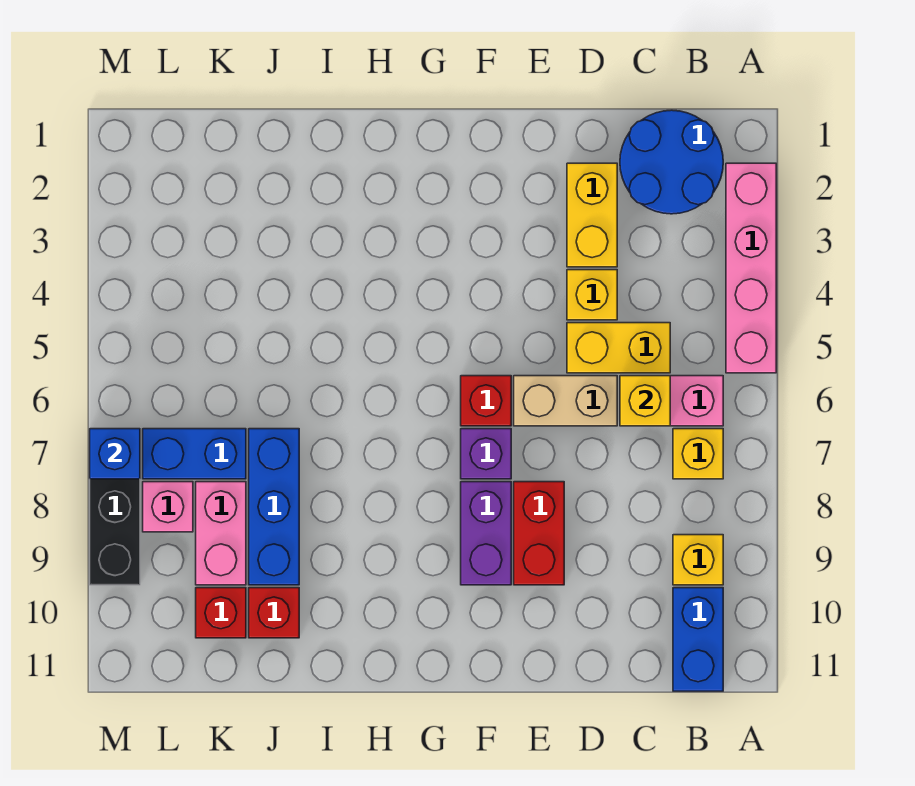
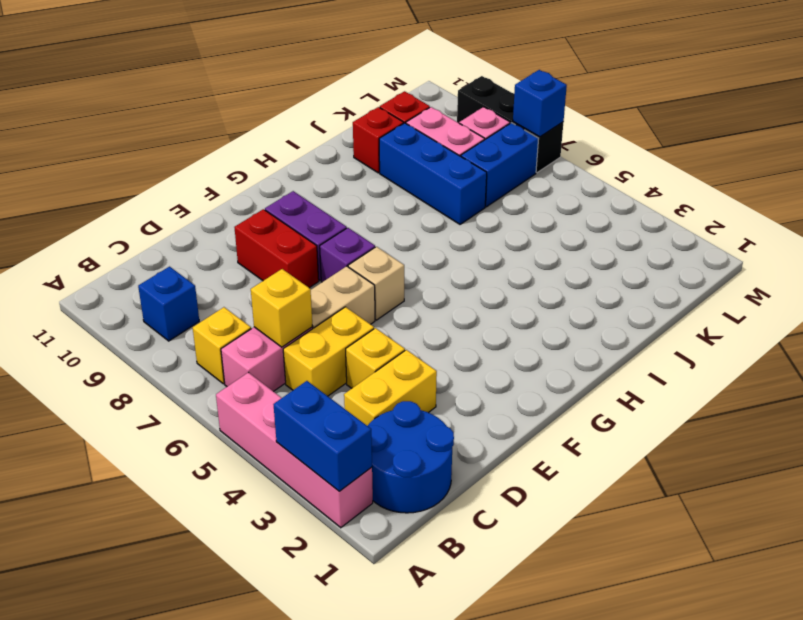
yellow 1x1 brick [673,535,723,585] -> blue 1x1 brick [138,267,199,341]
blue 1x2 brick [673,588,723,691] -> blue 1x2 brick moved to [273,381,372,491]
yellow 1x2 brick [567,163,617,267] -> yellow 1x2 brick turned to [344,350,437,426]
red 1x1 brick [461,376,511,426] -> tan 1x1 brick [348,247,404,320]

